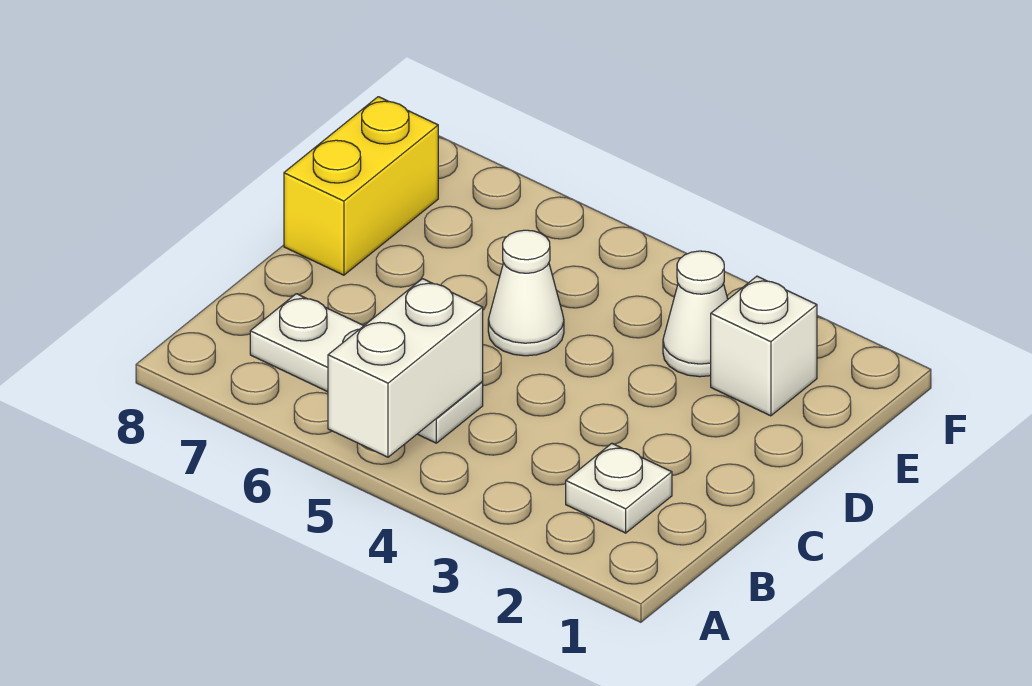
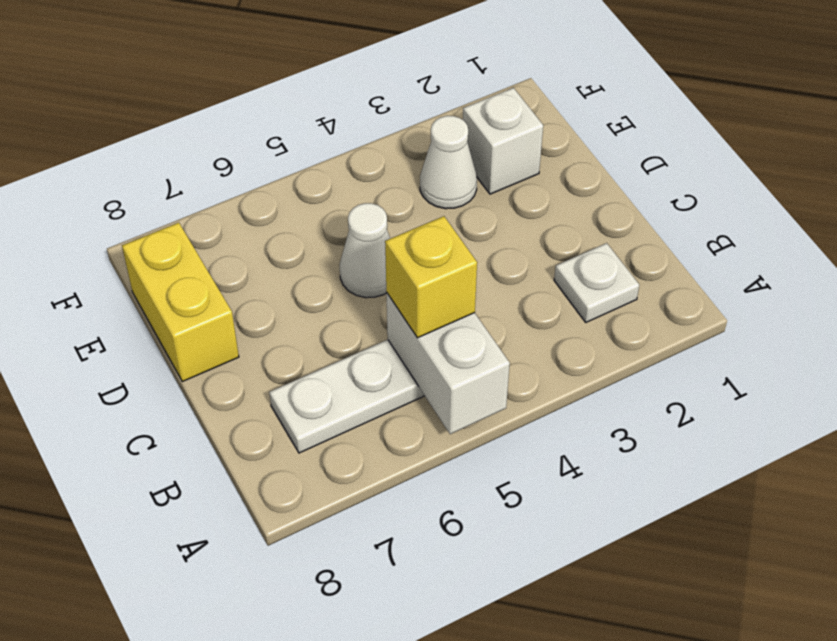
none -> yellow 1x1 brick [385,216,477,338]

